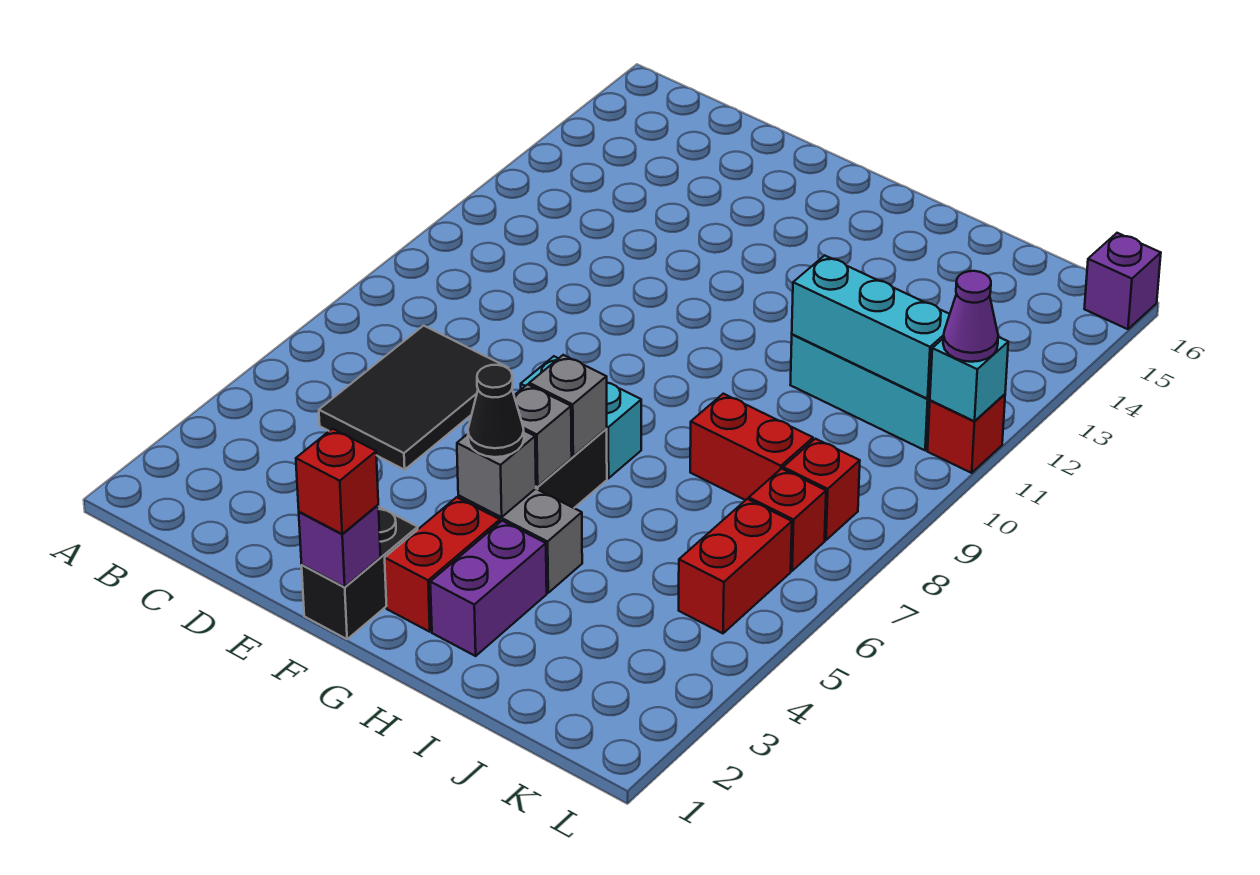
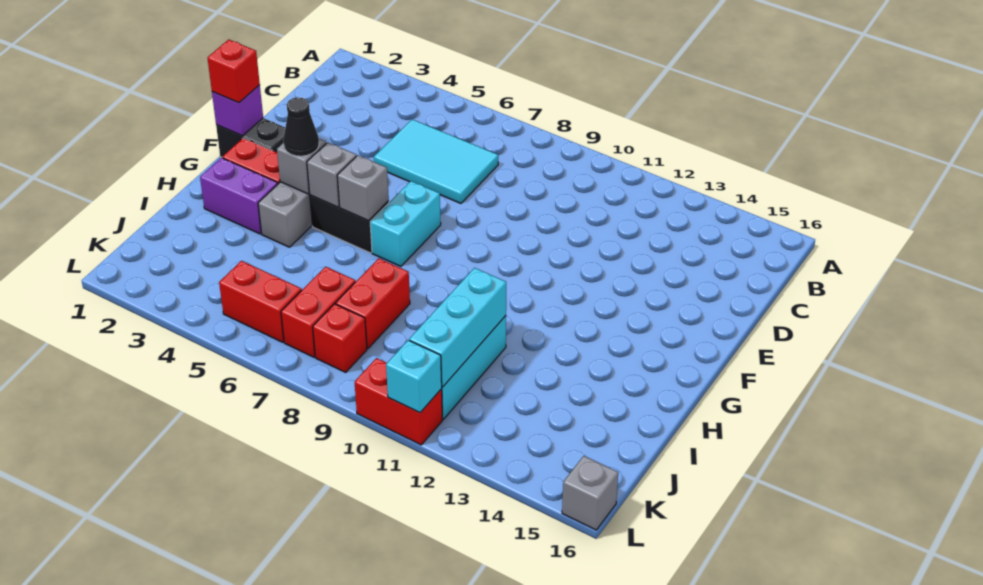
black 2x3 tile [319,326,508,470] -> cyan 2x3 tile [374,119,498,203]
red 1x1 brick [749,469,826,571] -> red 1x2 brick [281,267,355,357]
red 1x1 brick [927,394,1005,473] -> red 1x2 brick [355,358,443,445]
purple 1x1 cone [943,271,998,362] -> none
purple 1x1 brick [1084,233,1161,329] -> grey 1x1 brick [562,456,618,530]

